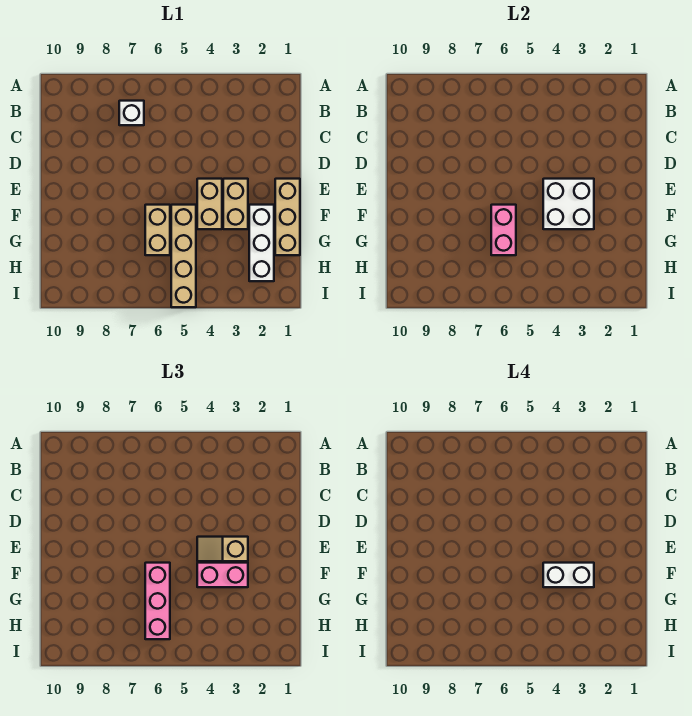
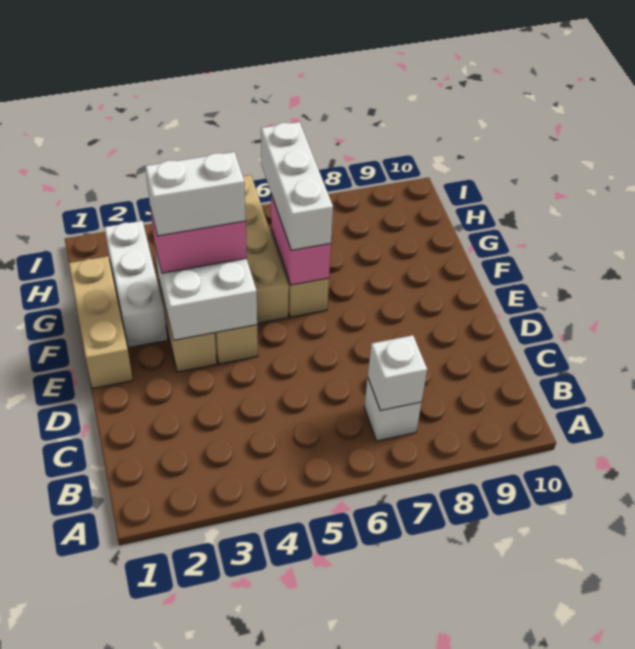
none -> white 1x1 brick [368,335,427,411]
tan 1x2 slope [197,537,248,561] -> none
pink 1x3 brick [145,563,170,639] -> white 1x3 brick [261,122,333,250]

